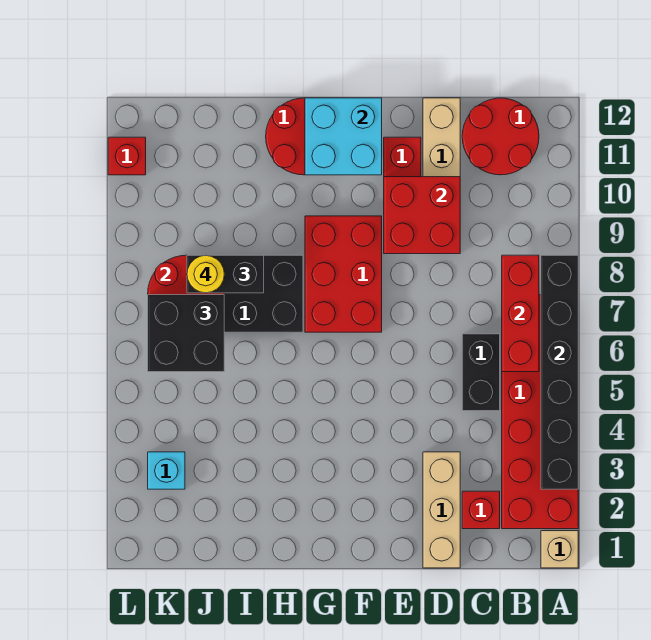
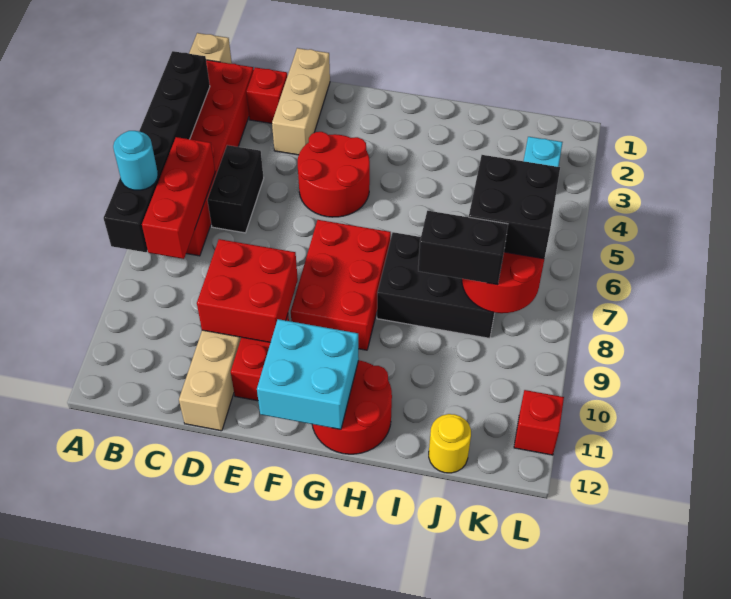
none -> cyan 1x1 round brick [113,131,158,190]
red 2x2 round brick [462,98,539,175] -> red 2x2 round brick moved to [298,132,370,217]
yellow 1x1 round brick [187,255,224,293] -> yellow 1x1 round brick moved to [429,414,471,473]

